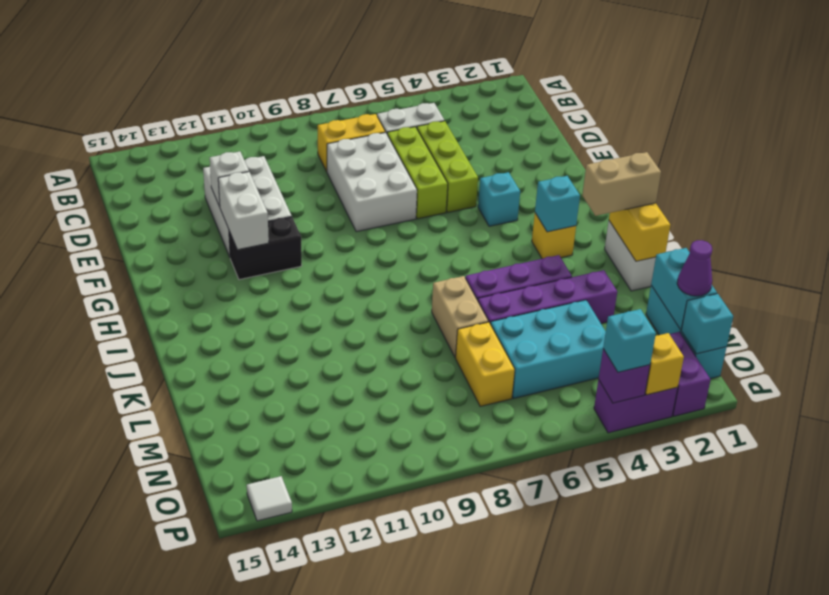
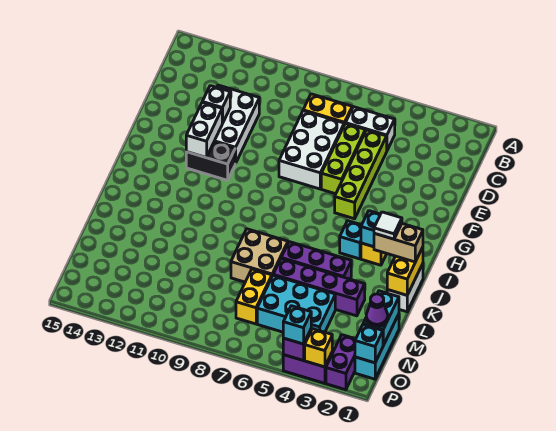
lime 1x3 brick [417,121,478,212] -> lime 1x4 brick [335,130,387,219]
cyan 1x1 brick [478,172,520,226] -> cyan 1x1 brick moved to [340,221,361,259]
tan 1x2 brick [432,276,488,357] -> tan 2x2 brick [231,229,288,282]
white 1x1 tile [247,476,292,521] -> white 1x1 tile moved to [374,212,402,239]

